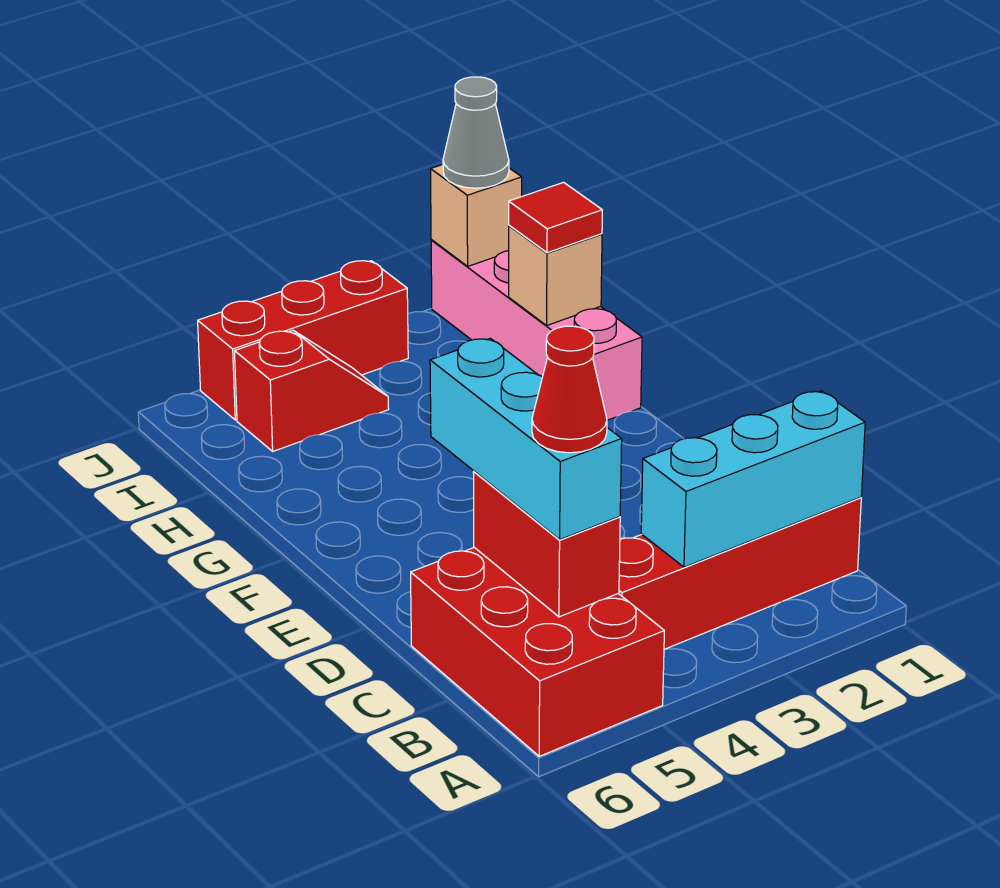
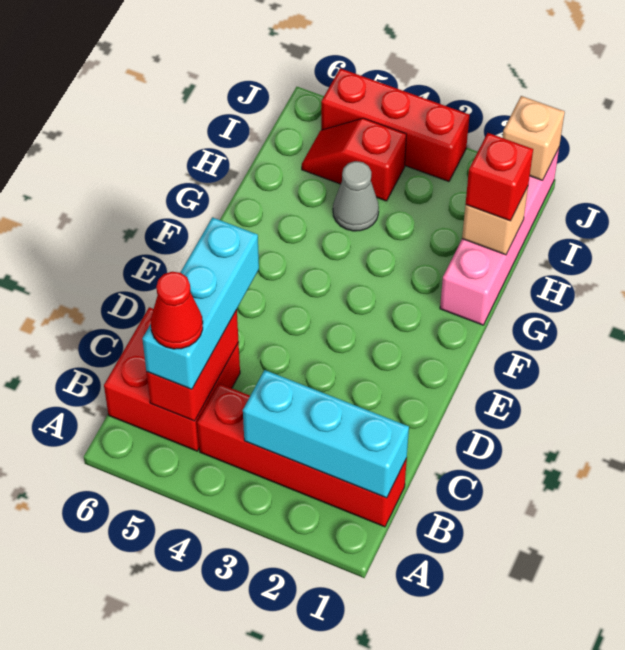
red 2x3 brick [411,548,664,756] -> red 2x2 brick [104,307,240,451]
red 1x1 tile [509,182,602,253] -> red 1x1 brick [466,133,533,221]
red 1x2 slope [235,330,389,451] -> red 1x2 slope turned to [302,118,406,201]
grey 1x1 cone [443,77,509,188] -> grey 1x1 cone moved to [333,161,379,231]

